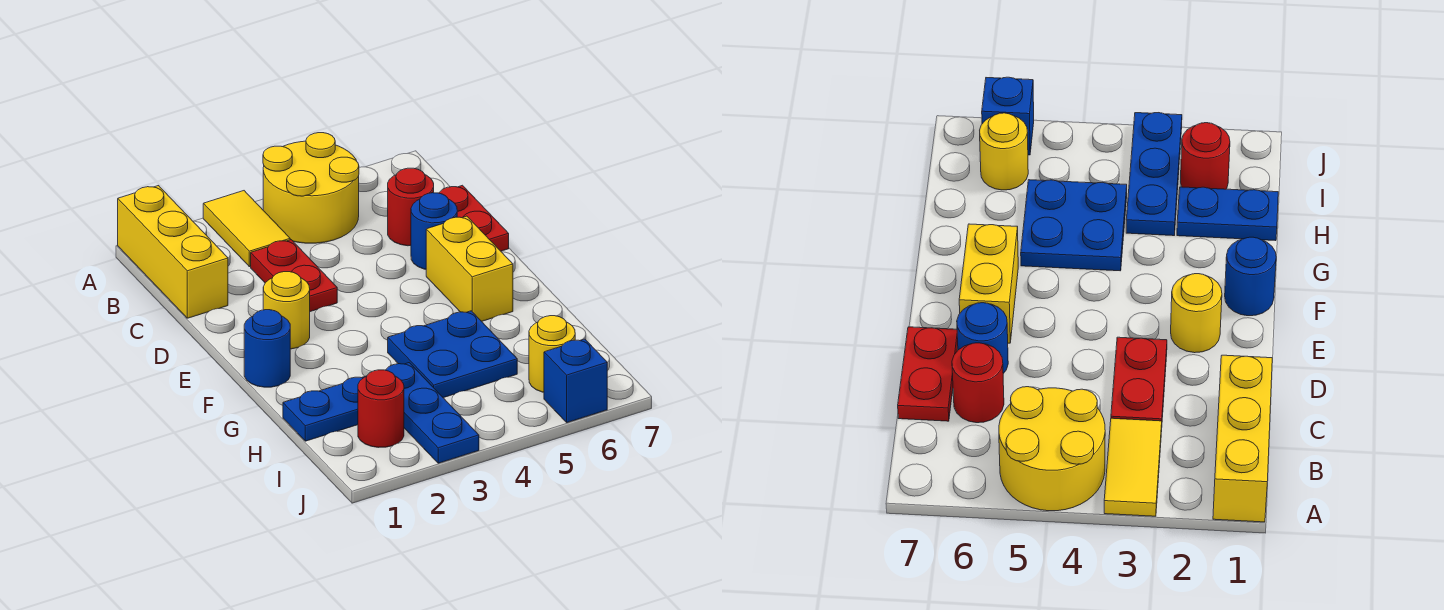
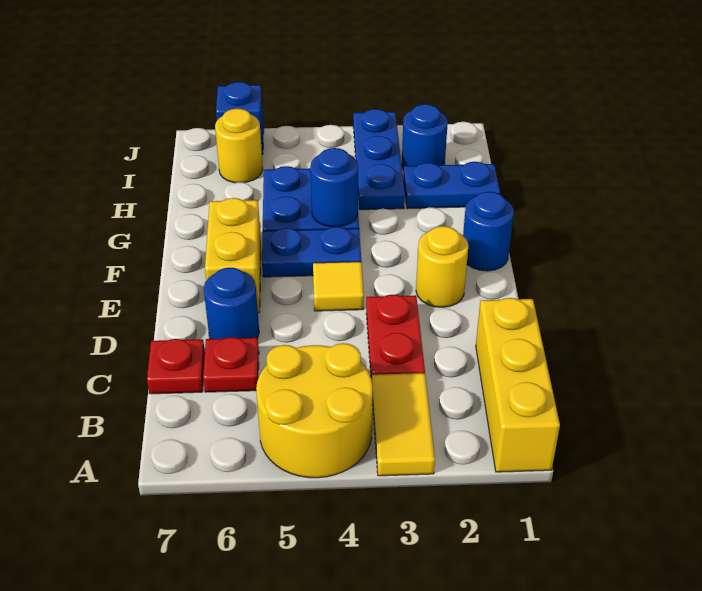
red 1x1 round brick [388,168,434,246] -> red 1x1 plate [203,337,259,392]
red 1x2 plate [440,185,509,251] -> red 1x1 plate [147,339,205,394]
none -> yellow 1x1 tile [313,262,364,311]
none -> blue 1x2 plate [262,227,361,277]
none -> blue 1x1 round brick [310,148,358,227]
red 1x1 round brick [358,370,404,448] -> blue 1x1 round brick [402,104,448,170]

